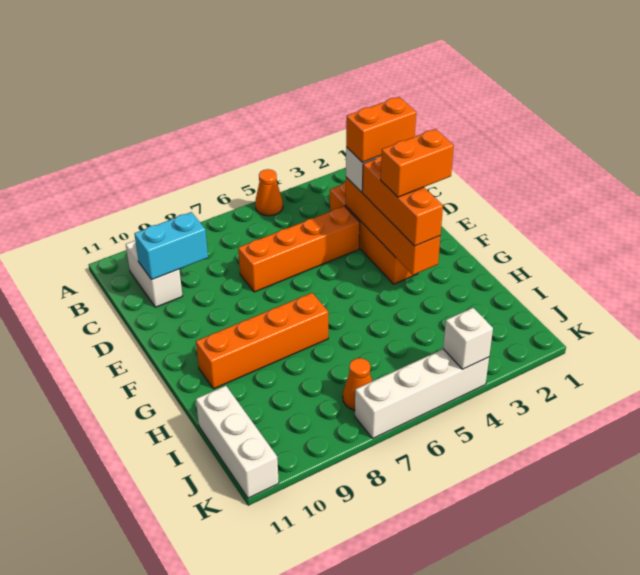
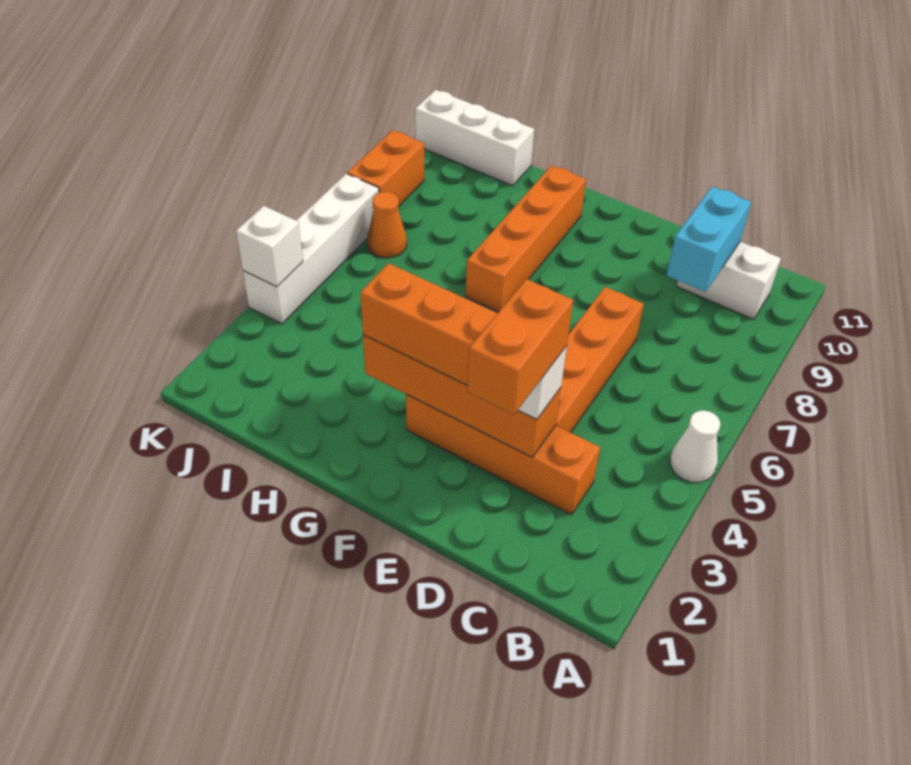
orange 1x1 cone [255,169,283,216] -> white 1x1 cone [670,410,720,483]
orange 1x2 brick [381,129,454,197] -> orange 1x2 brick moved to [347,130,424,206]

